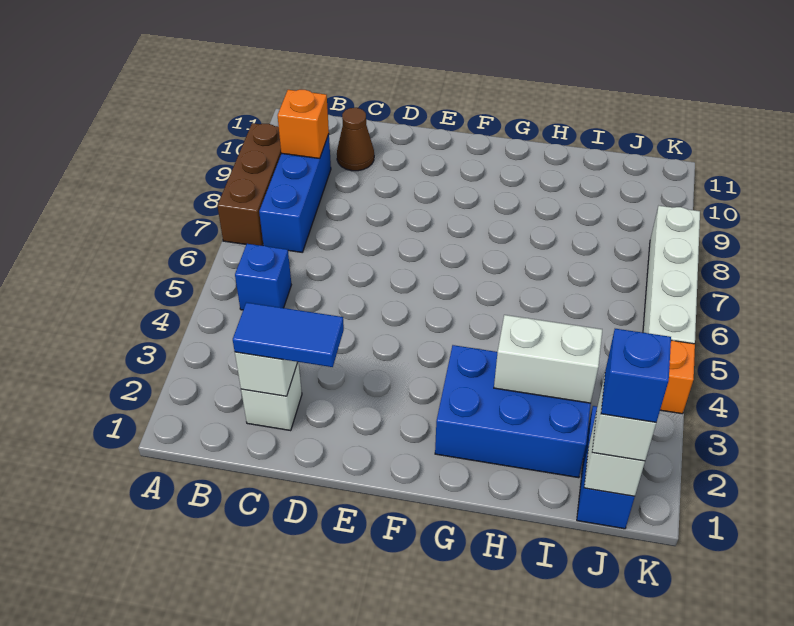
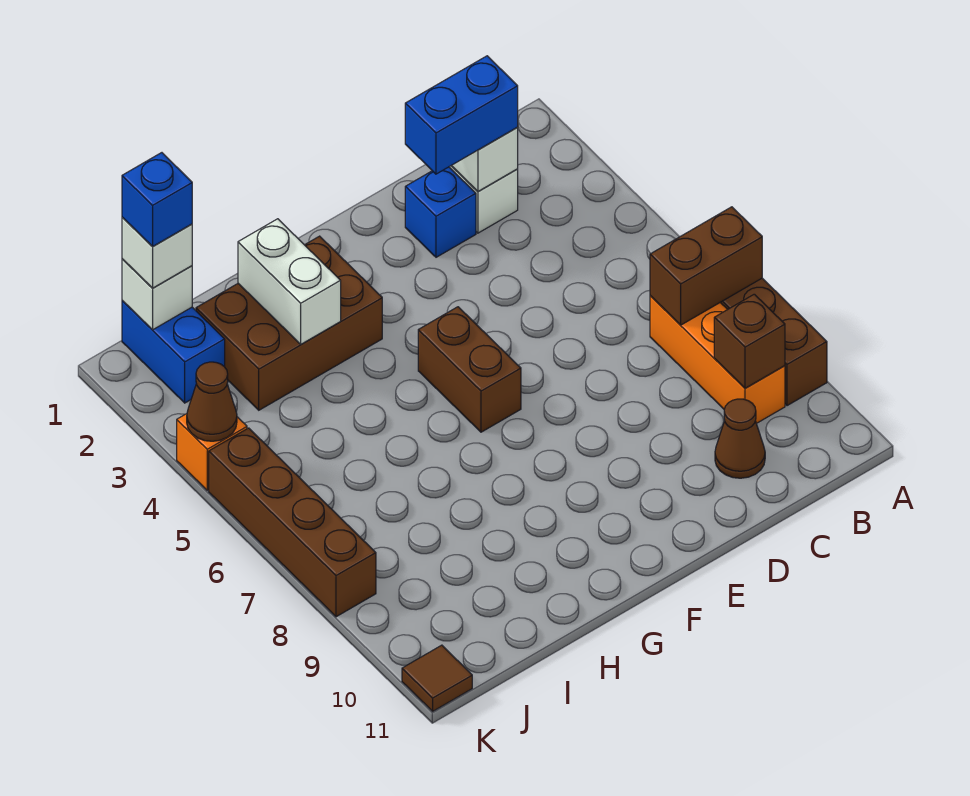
none -> brown 1x2 brick [650,207,762,325]
blue 1x1 brick [235,244,291,310] -> blue 1x1 brick moved to [405,167,476,257]
blue 1x3 brick [259,134,331,252] -> orange 1x3 brick [650,296,785,424]
orange 1x1 brick [278,90,329,158] -> brown 1x1 brick [714,294,785,388]
blue 1x2 tile [233,302,344,367] -> blue 1x2 brick [405,56,518,174]
none -> brown 1x2 brick [418,307,521,432]
blue 2x3 brick [435,345,591,478] -> brown 2x3 brick [196,236,382,410]
white 1x2 brick [494,315,602,403] -> white 1x2 brick turned to [238,219,341,344]
none -> brown 1x1 cone [187,362,237,441]
white 1x4 brick [643,206,700,344] -> brown 1x4 brick [209,428,376,617]
none -> brown 1x1 tile [402,645,472,711]

